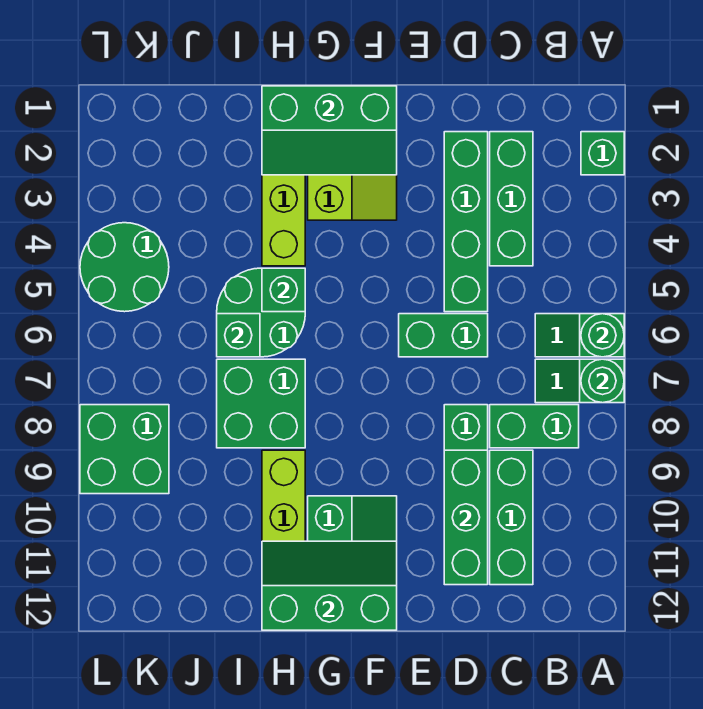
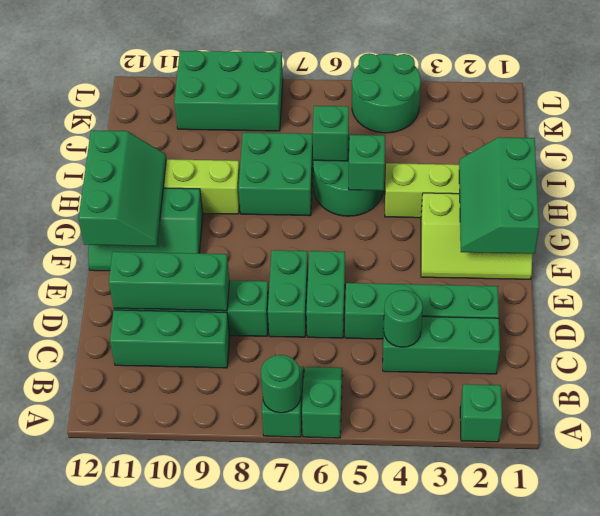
green 1x1 round brick [581,314,624,357] -> green 1x1 round brick moved to [384,290,423,347]
green 1x2 brick [490,405,579,448] -> green 1x2 brick moved to [268,250,308,337]
green 2x2 brick [80,405,169,494] -> green 2x3 brick [174,51,283,131]

